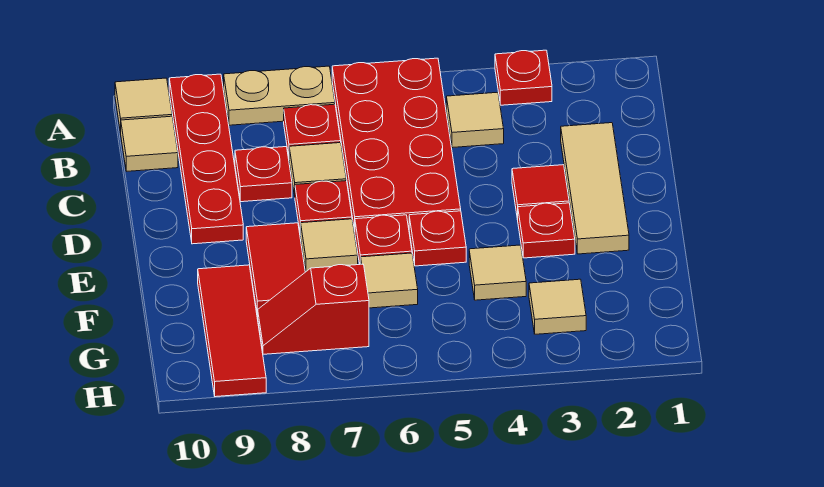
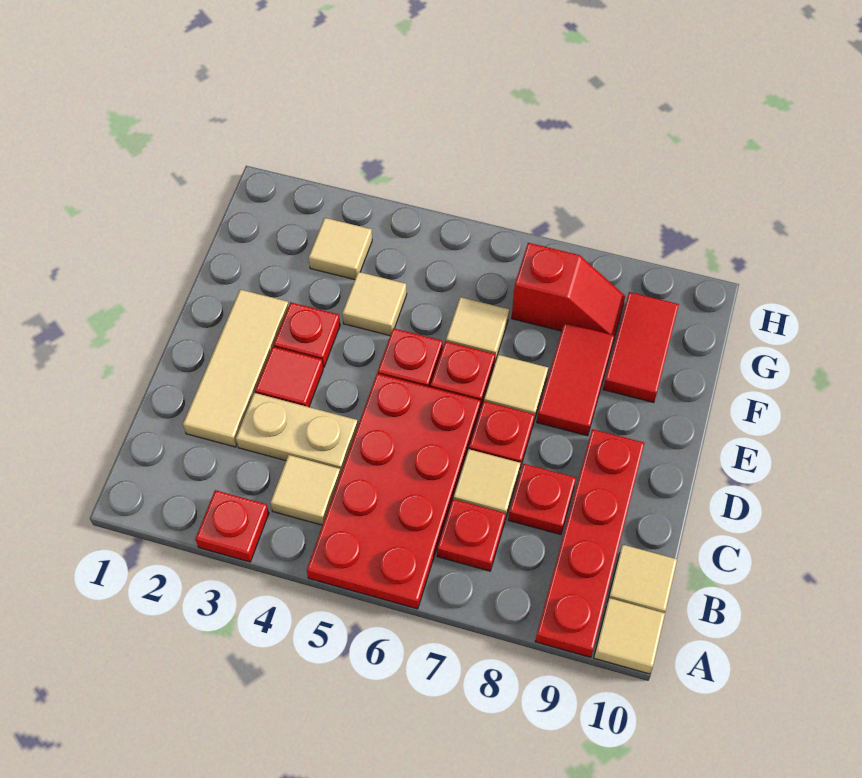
tan 1x2 plate [224,66,335,125] -> tan 1x2 plate moved to [236,393,358,473]
red 1x3 tile [198,265,266,397] -> red 1x2 tile [603,292,679,403]

